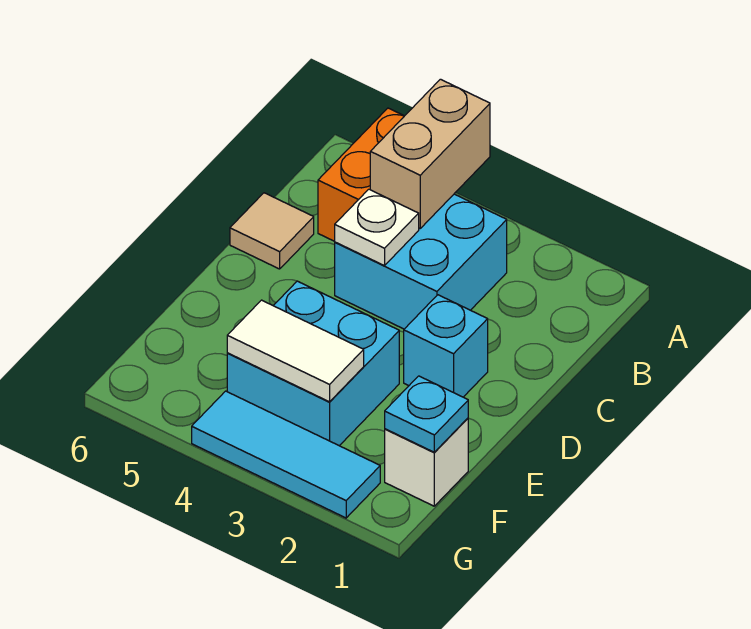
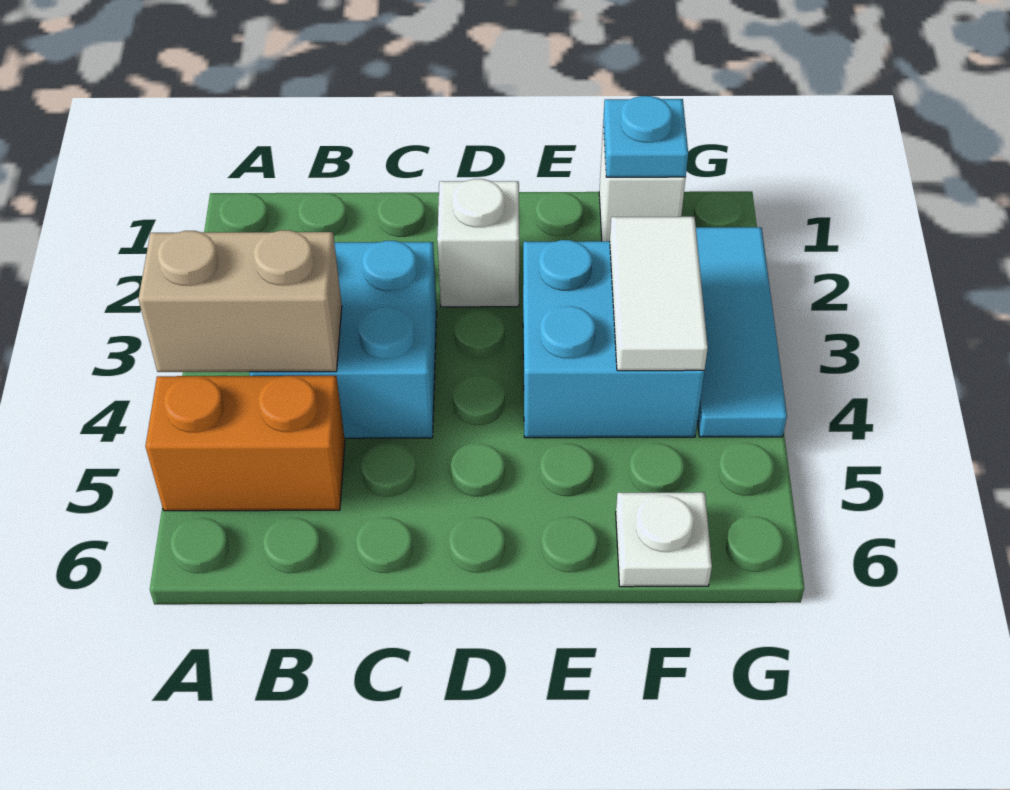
white 1x1 plate [335,189,419,266] -> white 1x1 plate moved to [616,492,712,587]
tan 1x1 tile [230,193,314,269] -> none
cyan 1x1 brick [404,295,488,397] -> white 1x1 brick [437,179,519,307]

